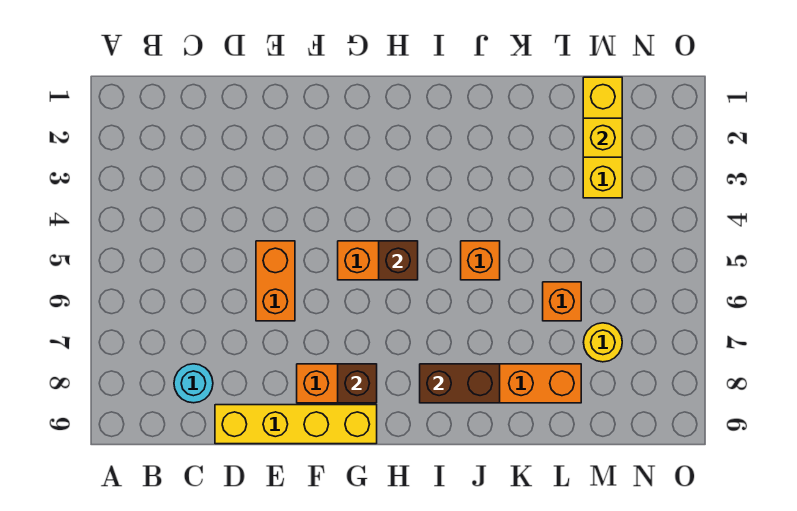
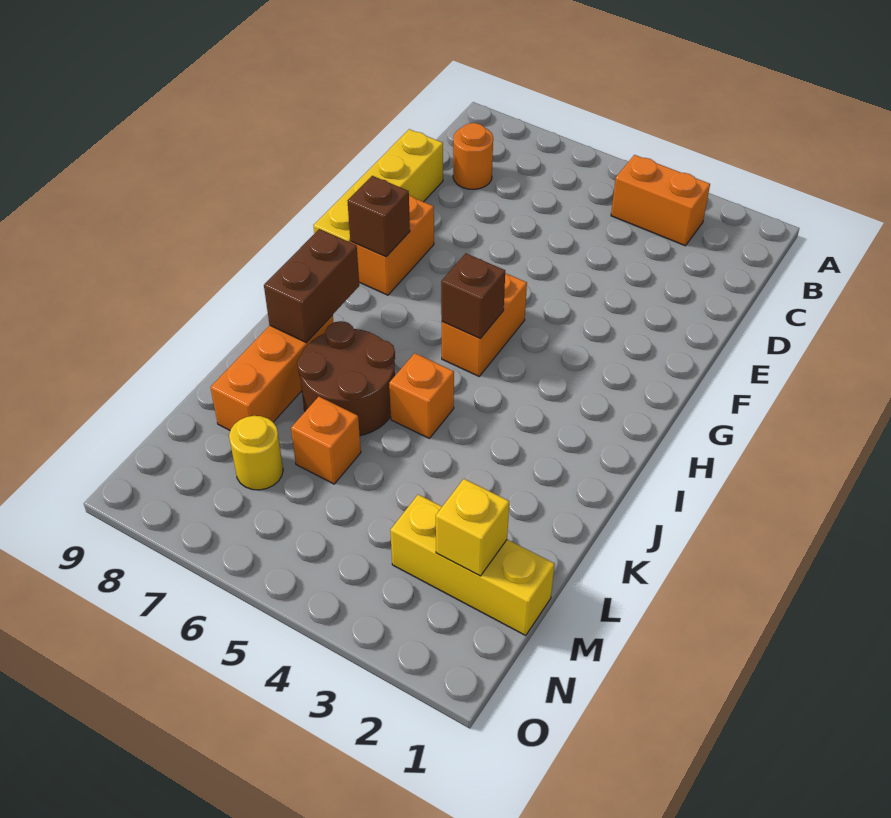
cyan 1x1 round brick [174,364,213,403] -> orange 1x1 round brick [453,123,493,189]
orange 1x2 brick [256,241,295,321] -> orange 1x2 brick moved to [611,155,710,246]
none -> brown 2x2 round brick [297,321,395,436]

